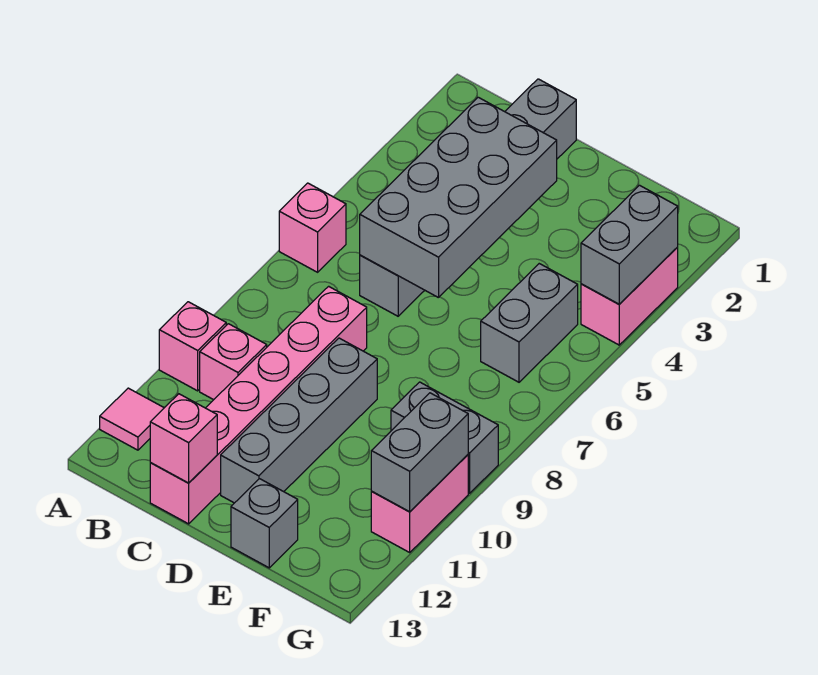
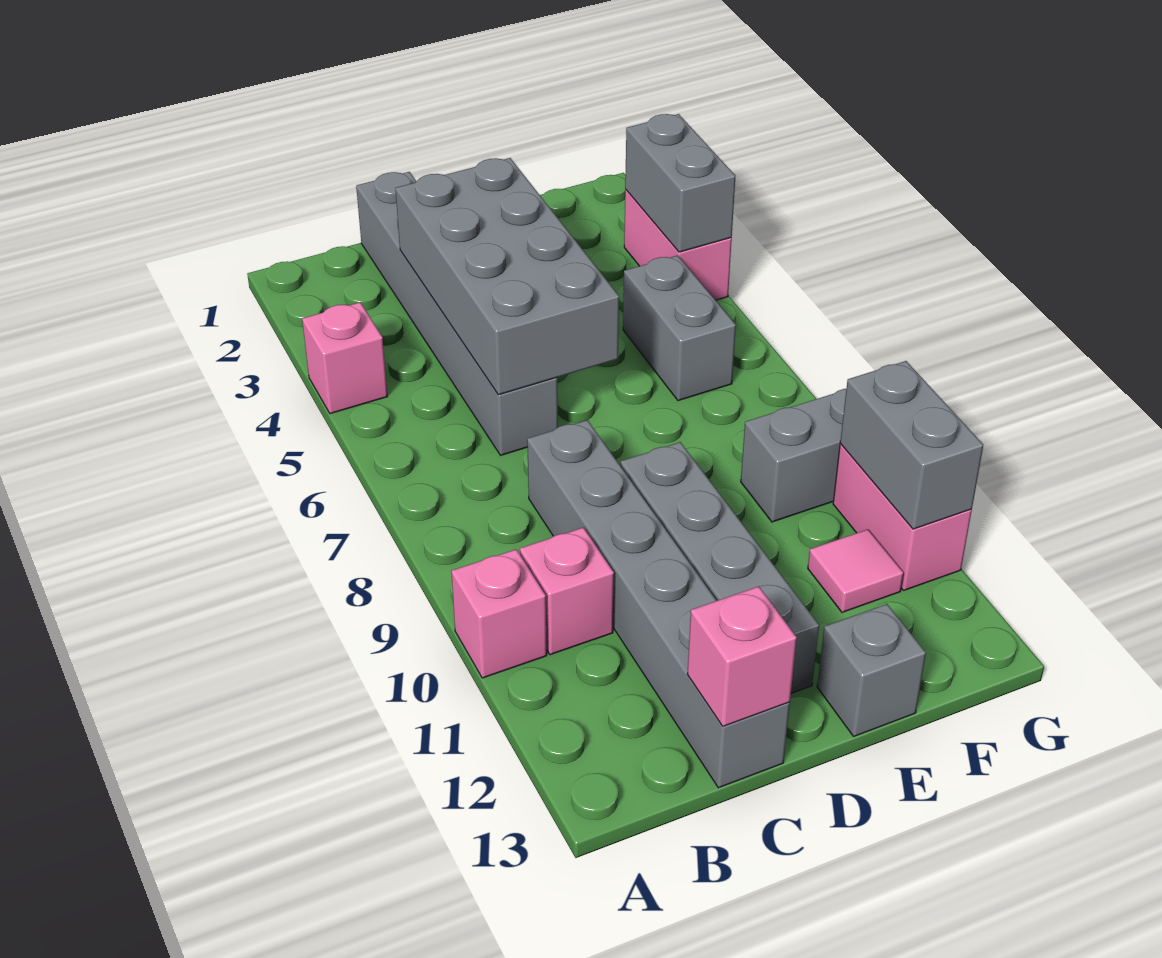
pink 1x1 brick [279,183,346,272] -> pink 1x1 brick moved to [302,302,388,414]
pink 1x1 tile [100,388,164,450] -> pink 1x1 tile moved to [808,529,903,612]
pink 1x6 brick [150,286,367,524] -> grey 1x6 brick [527,420,790,788]

